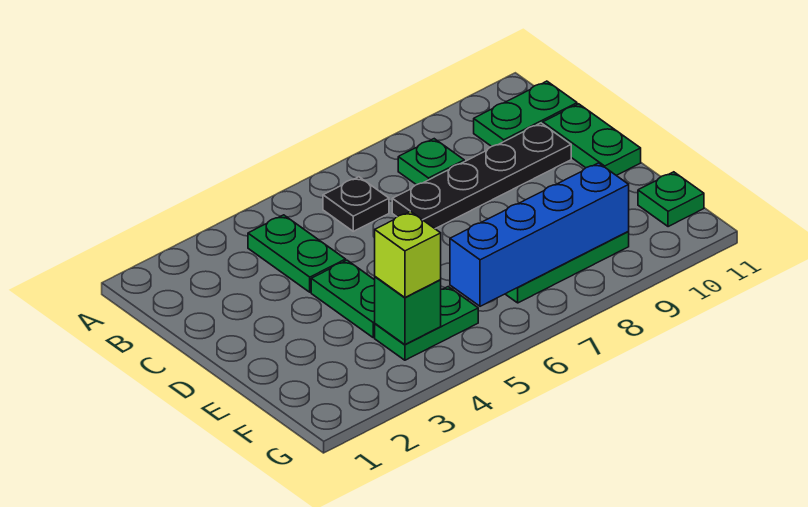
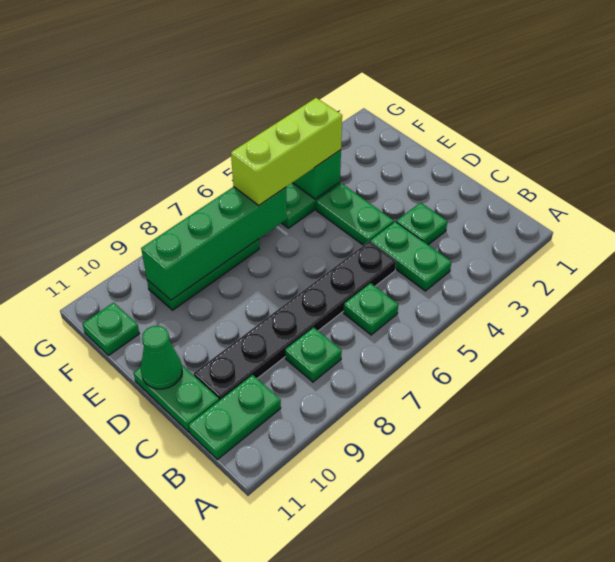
black 1x1 plate [323,177,389,231] -> green 1x1 plate [344,283,398,335]
none -> green 1x1 plate [396,203,447,245]
black 1x4 plate [392,123,571,229] -> black 1x6 plate [194,241,396,400]
none -> green 1x1 cone [141,326,182,389]
lime 1x1 brick [375,211,441,297] -> lime 1x3 brick [231,98,342,205]
blue 1x4 brick [450,163,629,306] -> green 1x4 brick [141,187,287,300]

